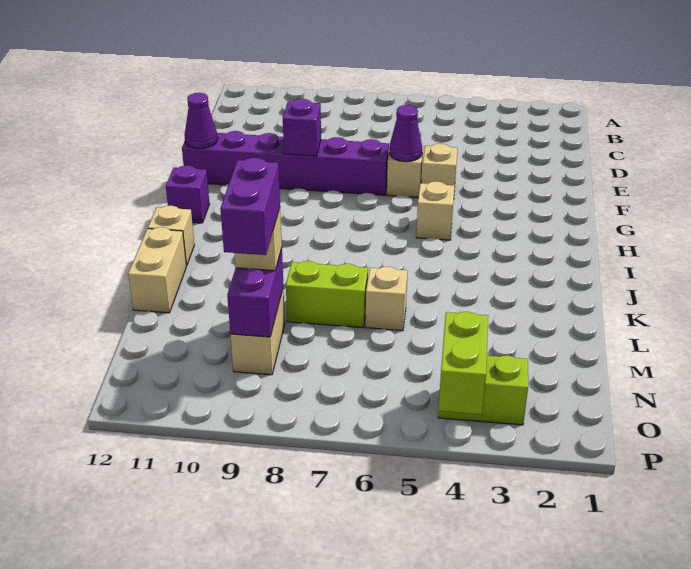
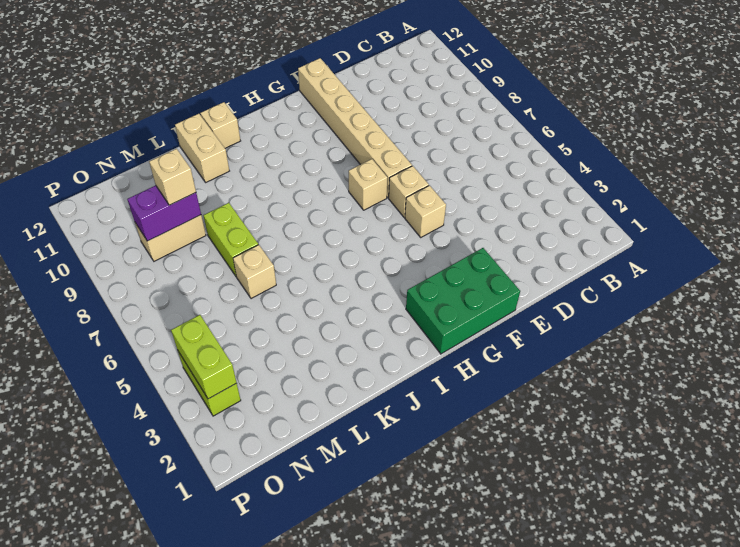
none -> green 2x3 brick [406,248,520,354]
purple 1x1 cone [389,105,422,162] -> none
purple 1x6 brick [182,131,389,195] -> tan 1x6 brick [298,58,412,198]
purple 1x1 brick [283,99,321,156] -> none
purple 1x1 cone [185,93,218,149] -> none
tan 1x1 brick [416,181,455,240] -> tan 1x1 brick moved to [349,159,387,210]
purple 1x1 brick [166,165,209,223] -> none
tan 1x2 brick [128,227,186,313] -> tan 1x2 brick turned to [175,114,229,182]
purple 1x2 brick [220,158,280,255] -> none
lime 1x2 brick [438,312,488,414] -> lime 1x2 brick turned to [171,315,237,399]

